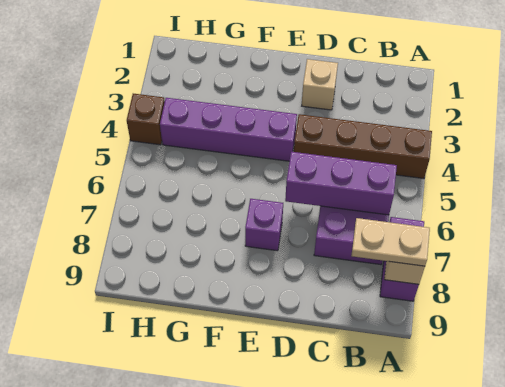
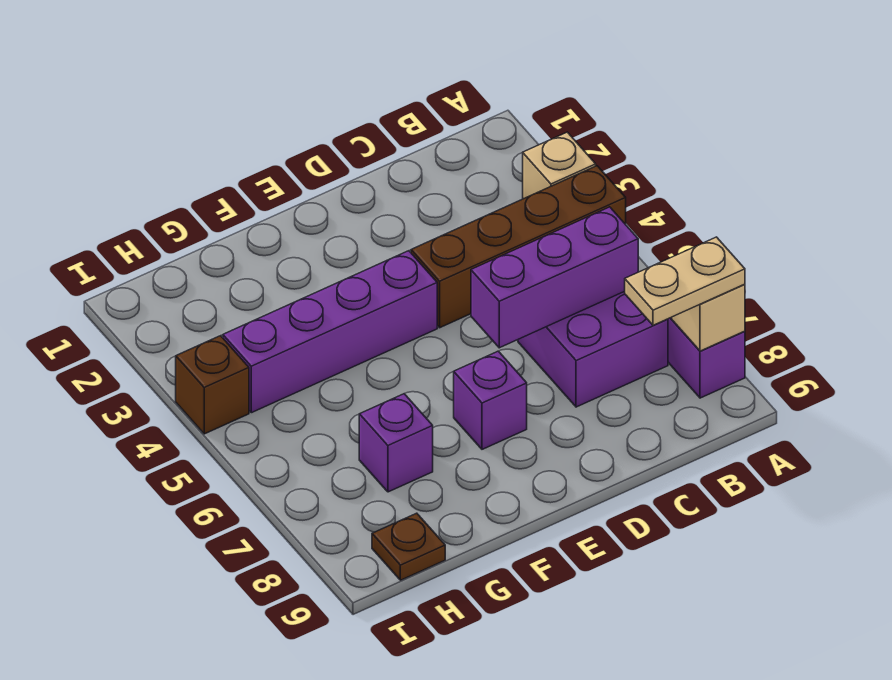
tan 1x1 brick [302,59,338,110] -> tan 1x1 brick moved to [523,132,596,199]
none -> purple 1x1 brick [359,394,433,492]
none -> brown 1x1 plate [372,513,445,580]

